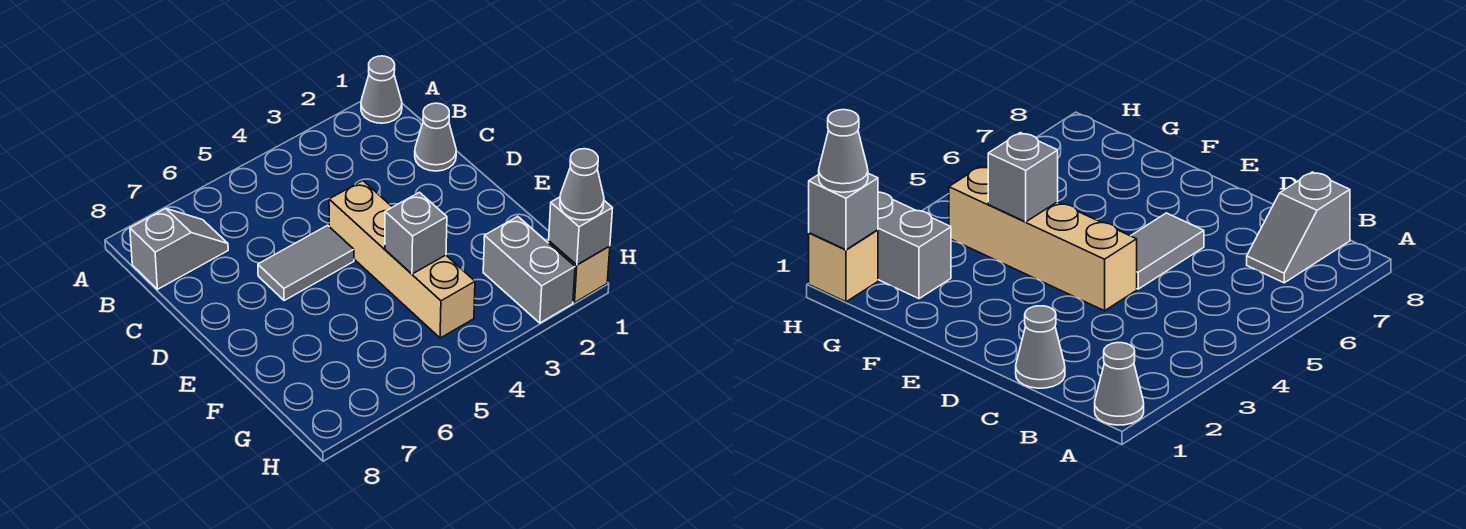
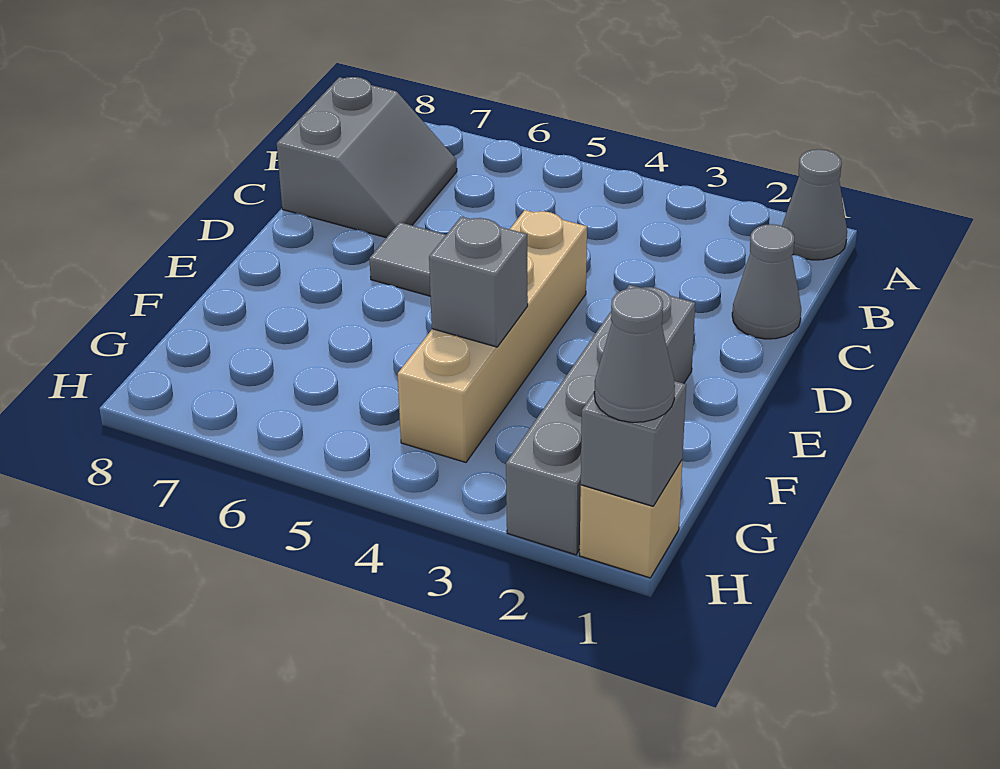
grey 1x2 slope [130,209,228,289] -> grey 2x2 slope [277,77,457,238]
grey 1x2 brick [483,216,575,323] -> grey 1x4 brick [506,285,695,555]

